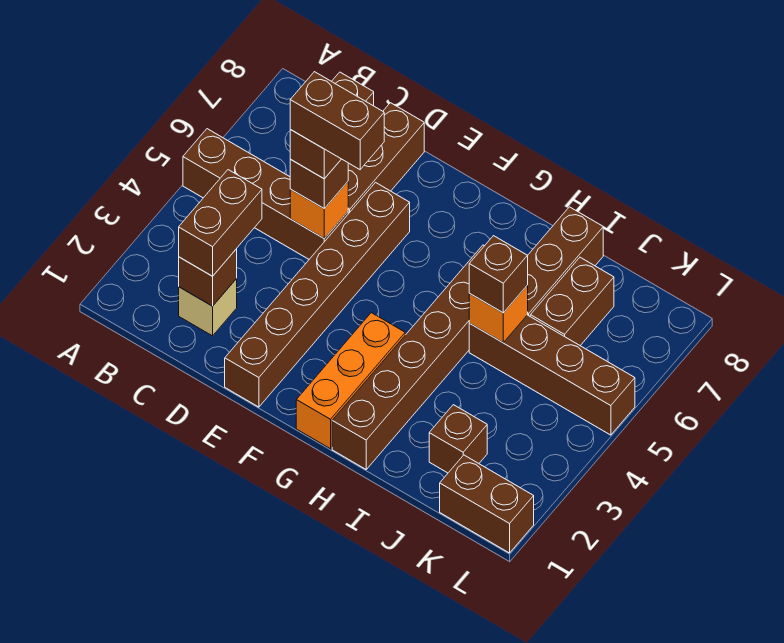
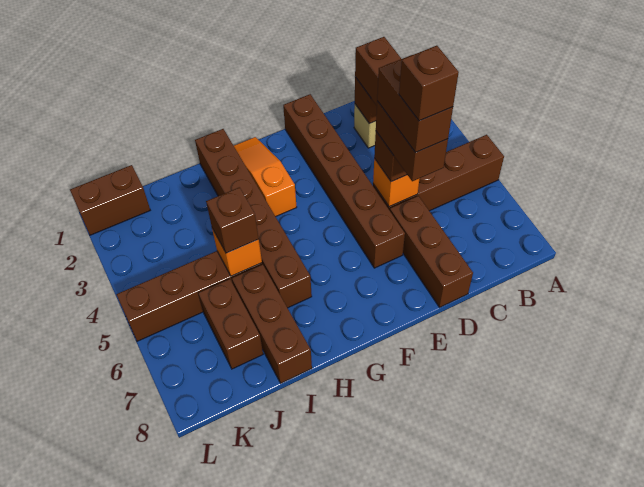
brown 1x2 brick [290,72,384,169] -> brown 1x2 brick turned to [377,55,453,153]
orange 1x3 brick [296,313,405,449] -> orange 1x3 slope [234,137,297,217]
brown 1x1 brick [429,405,487,473] -> brown 1x1 brick moved to [399,46,459,121]

